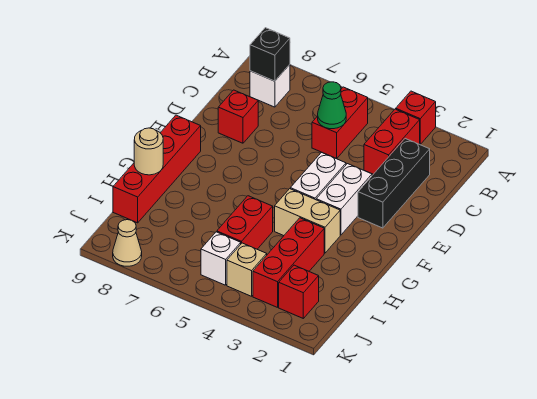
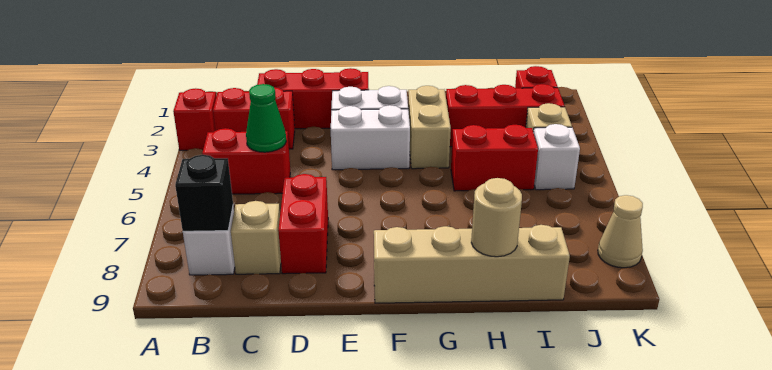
black 1x3 brick [358,139,430,228] -> red 1x3 brick [257,68,369,129]
none -> tan 1x1 brick [231,201,281,274]
red 1x1 brick [218,90,258,143] -> red 1x2 brick [278,174,328,274]
red 1x4 brick [113,115,201,223] -> tan 1x4 brick [374,225,570,303]

